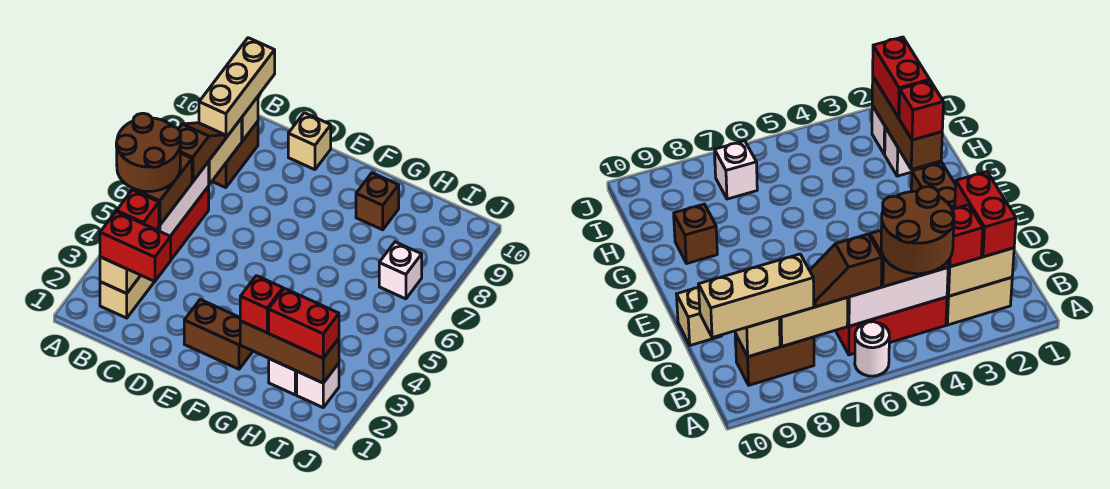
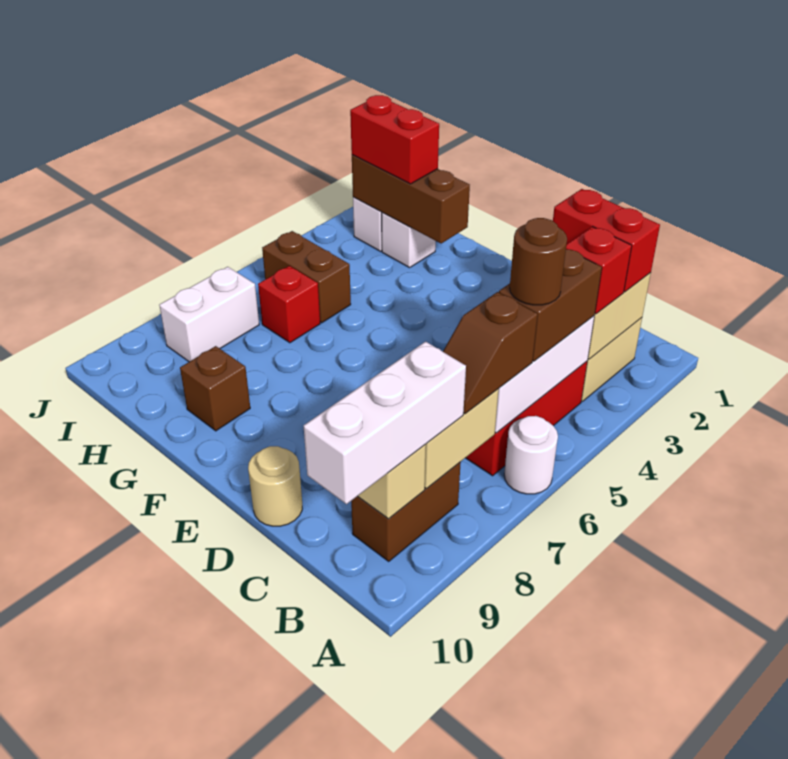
brown 2x2 round brick [116,113,181,191] -> brown 1x1 round brick [510,218,567,305]
tan 1x3 brick [199,38,275,138] -> white 1x3 brick [304,342,466,504]
tan 1x1 brick [288,113,331,170] -> tan 1x1 round brick [248,446,302,526]
brown 1x2 brick [184,300,253,369] -> brown 1x2 brick moved to [262,231,351,323]
red 1x1 brick [240,276,283,333] -> red 1x1 brick moved to [258,266,320,343]
white 1x1 brick [379,242,422,299] -> white 1x2 brick [159,267,259,362]

